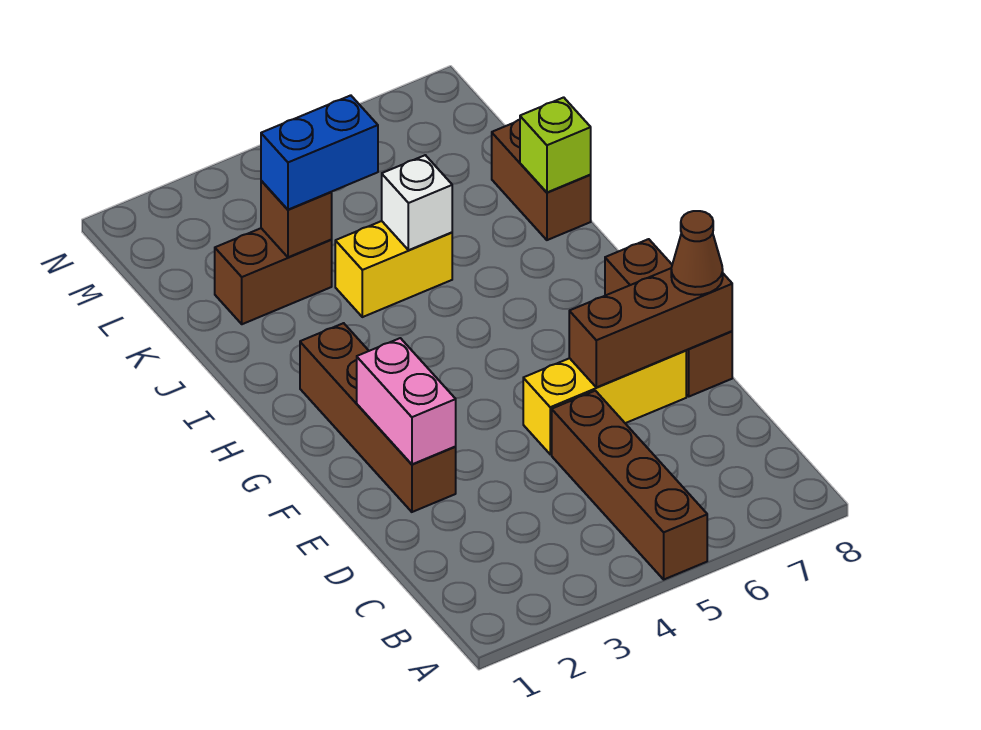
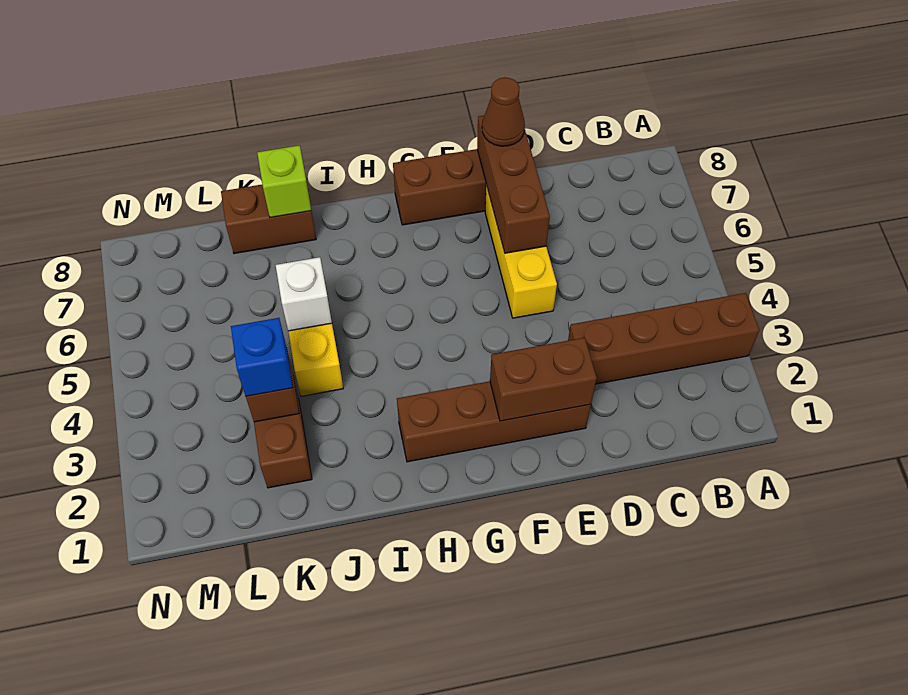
brown 1x4 brick [552,391,707,579] -> brown 1x4 brick moved to [568,293,759,384]
pink 1x2 brick [357,338,456,464] -> brown 1x2 brick [490,338,597,421]
blue 1x2 brick [261,95,378,210] -> blue 1x1 brick [231,318,293,396]

